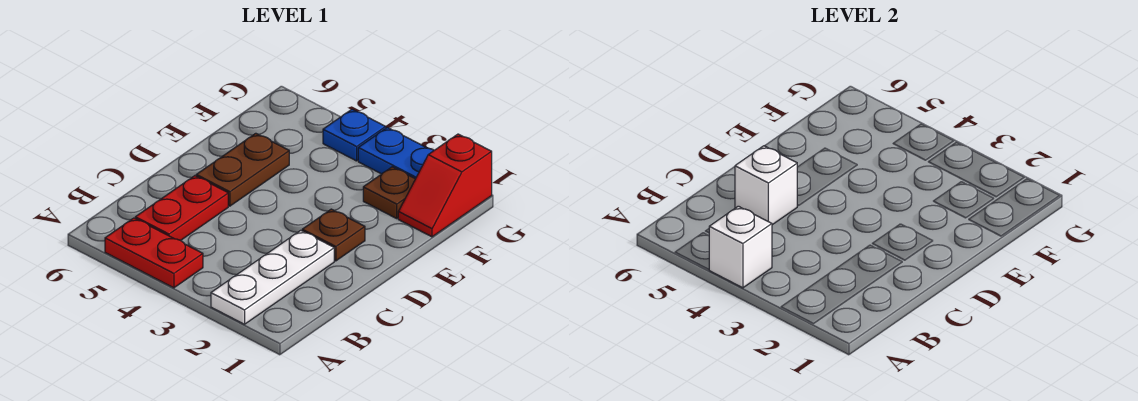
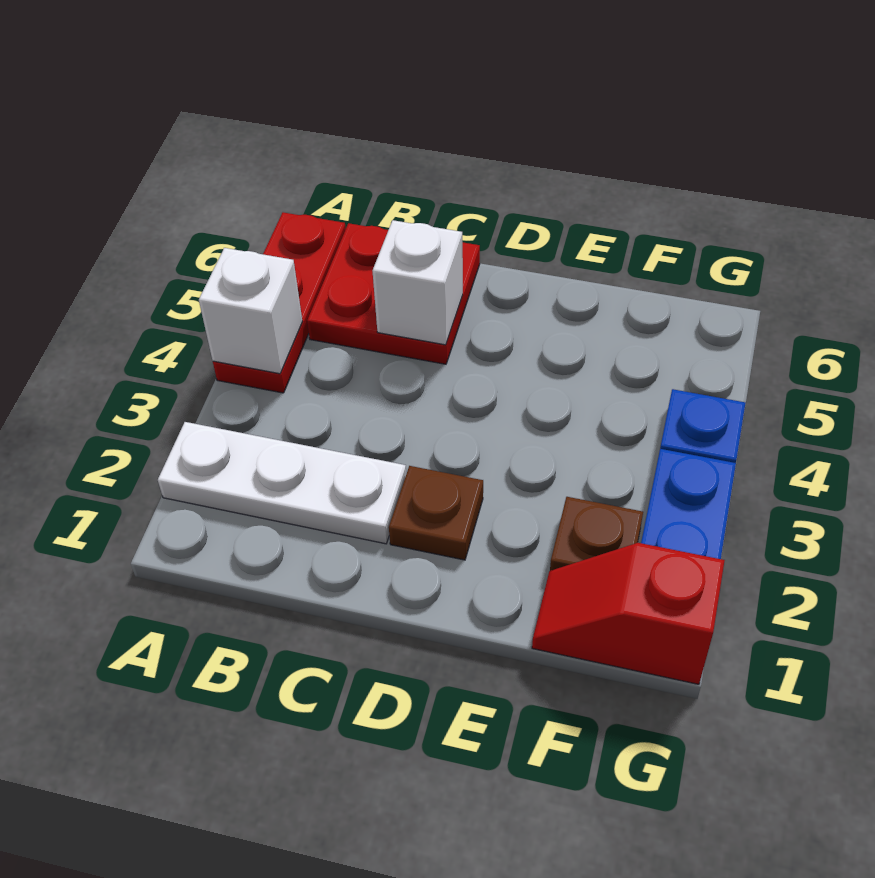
red 1x2 plate [105,218,203,288] -> red 1x3 plate [213,212,346,393]
red 1x2 plate [135,176,228,240] -> red 2x2 plate [307,223,480,364]
brown 1x2 plate [196,133,289,206] -> none

